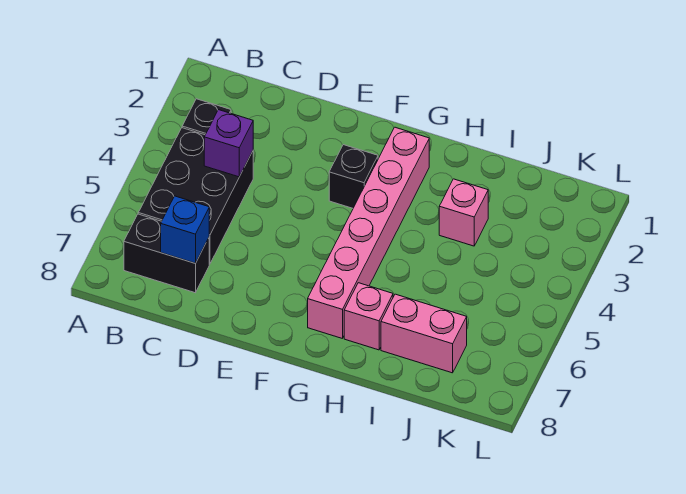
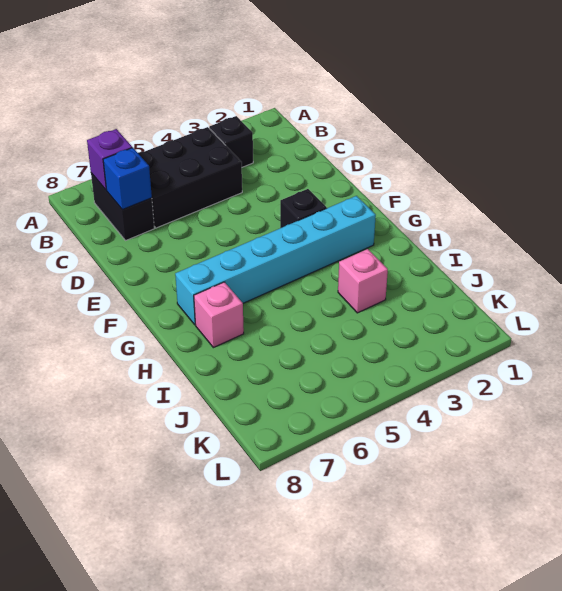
purple 1x1 brick [204,110,253,177] -> purple 1x1 brick moved to [87,129,132,190]
pink 1x6 brick [308,127,429,338] -> cyan 1x6 brick [175,196,376,325]
pink 1x2 brick [381,294,467,373] -> none

